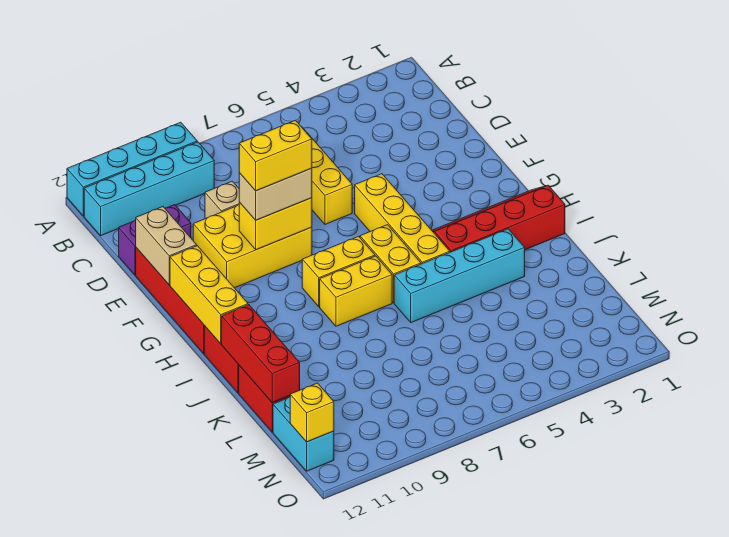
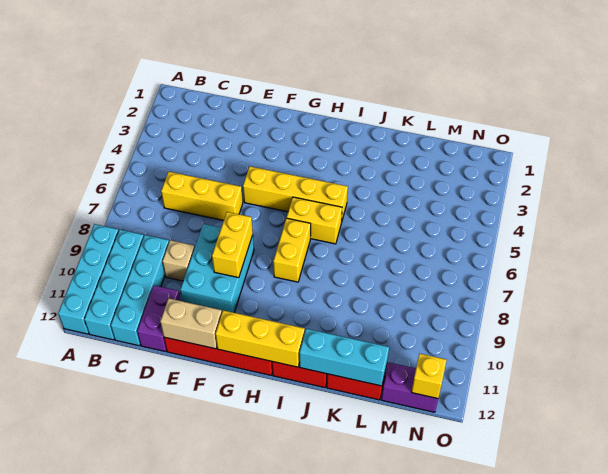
yellow 2x3 brick [193,205,312,288] -> cyan 2x3 brick [180,224,254,313]
tan 1x2 brick [239,168,312,220] -> none
yellow 1x2 brick [239,120,312,191] -> none
red 2x4 slope [432,185,565,252] -> none
yellow 1x2 brick [320,256,392,326] -> none
cyan 1x4 brick [394,229,525,323] -> cyan 1x4 brick moved to [111,235,169,346]
red 1x3 brick [222,305,300,403] -> cyan 1x3 brick [299,329,389,386]
cyan 1x2 brick [273,397,334,471] -> purple 1x2 brick [381,363,438,412]

